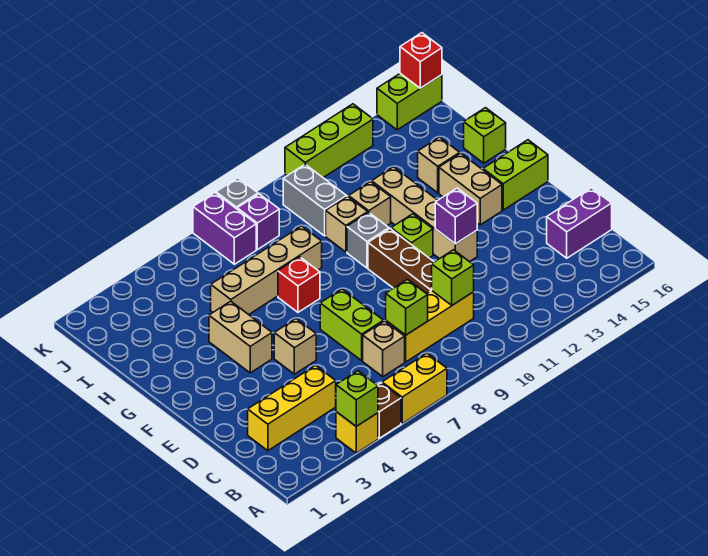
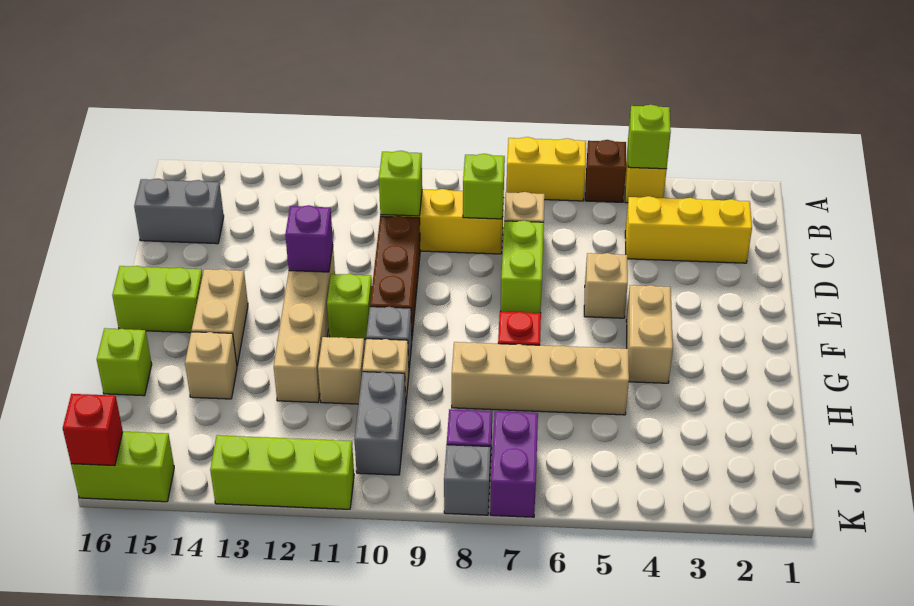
purple 1x2 brick [547,188,612,258] -> grey 1x2 brick [134,179,224,244]

